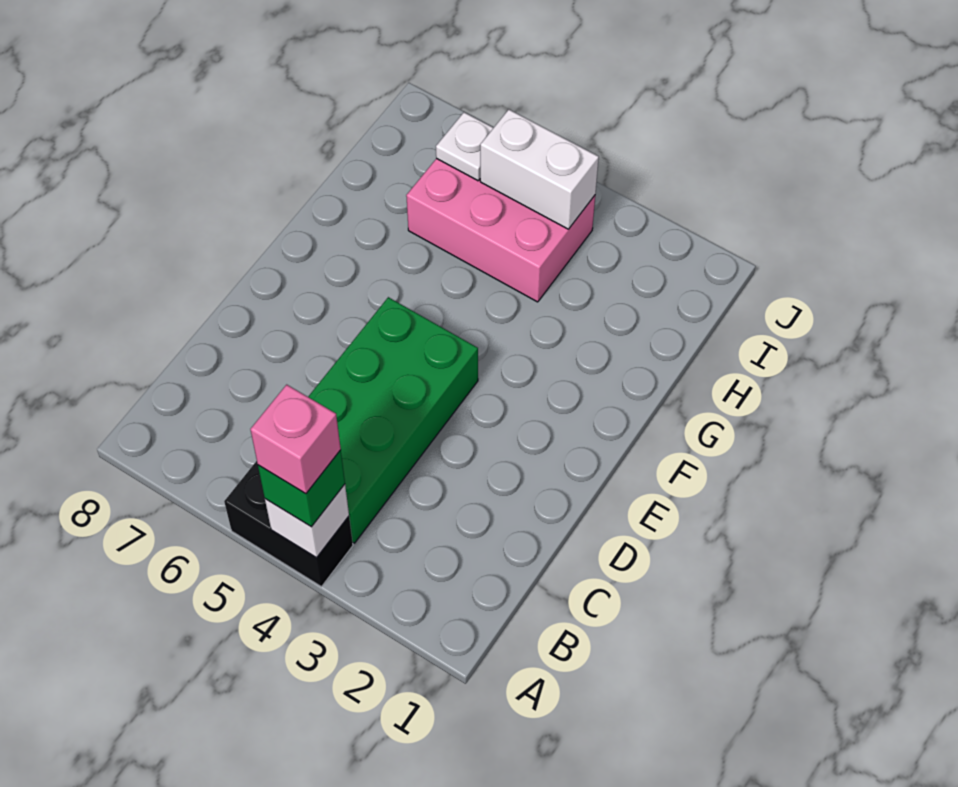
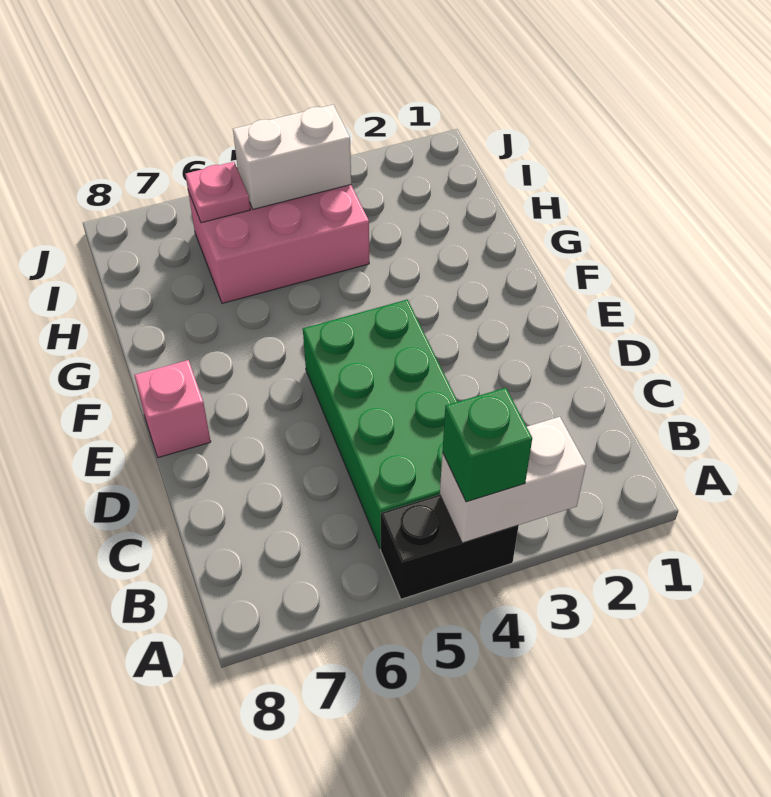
white 1x1 brick [265,484,349,558] -> white 1x2 brick [440,417,586,543]
pink 1x1 brick [250,385,341,494] -> pink 1x1 brick moved to [134,360,211,458]
white 1x1 plate [436,112,493,181] -> pink 1x1 plate [185,162,250,223]

